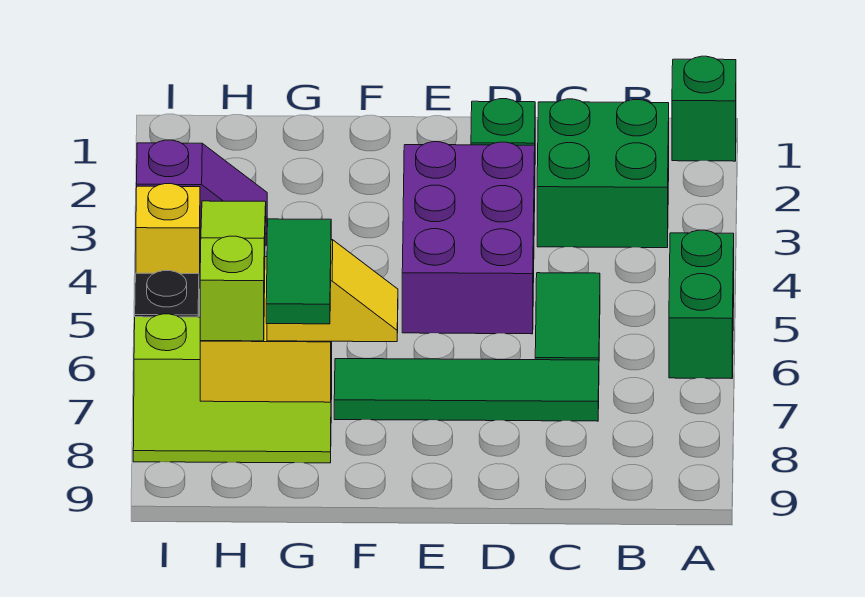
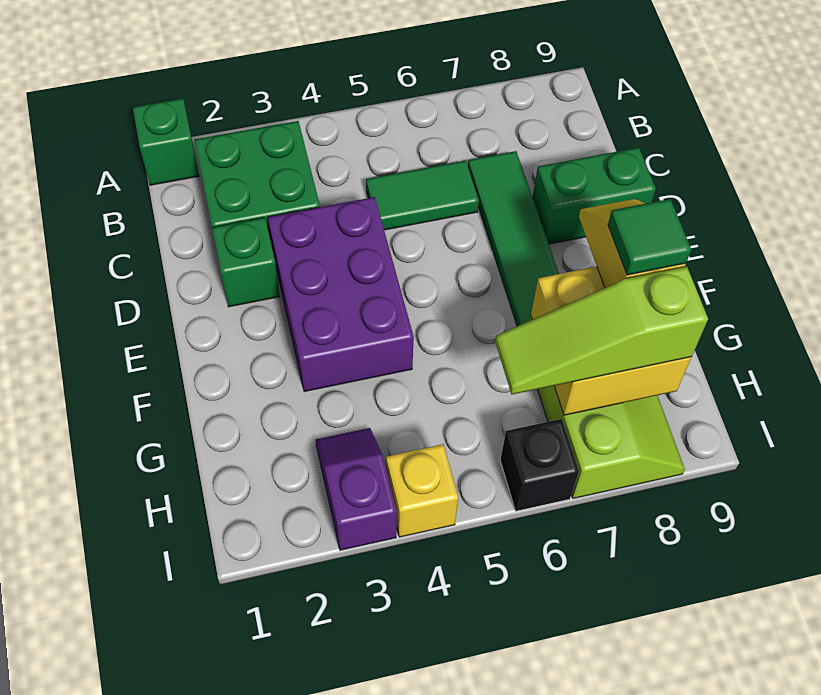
green 1x2 brick [669,230,734,379] -> green 1x2 brick moved to [533,148,656,244]
purple 2x3 brick [402,142,535,334] -> purple 2x3 brick turned to [268,197,414,392]
green 1x2 tile [266,219,331,324] -> green 1x1 tile [608,199,691,275]

